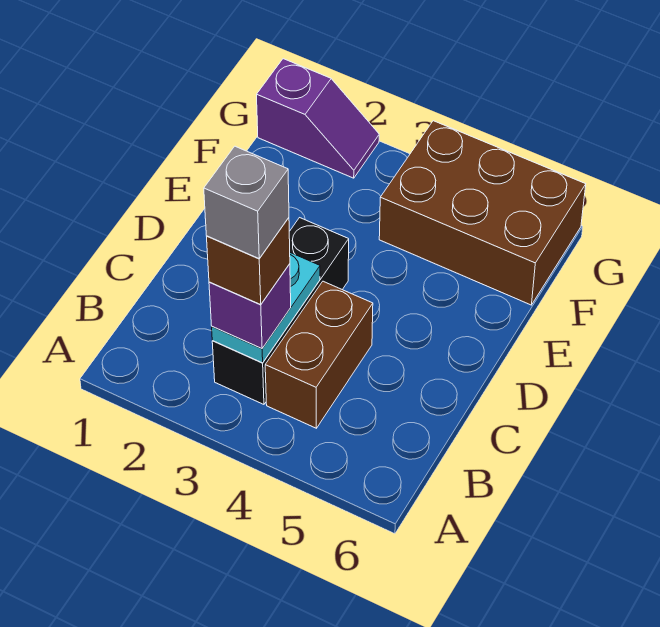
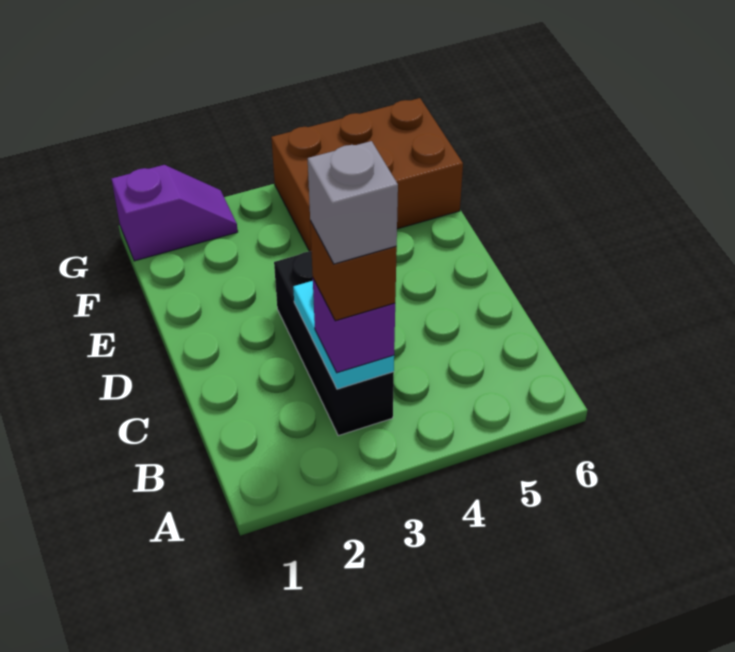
brown 1x2 brick [265,281,373,428] -> none

